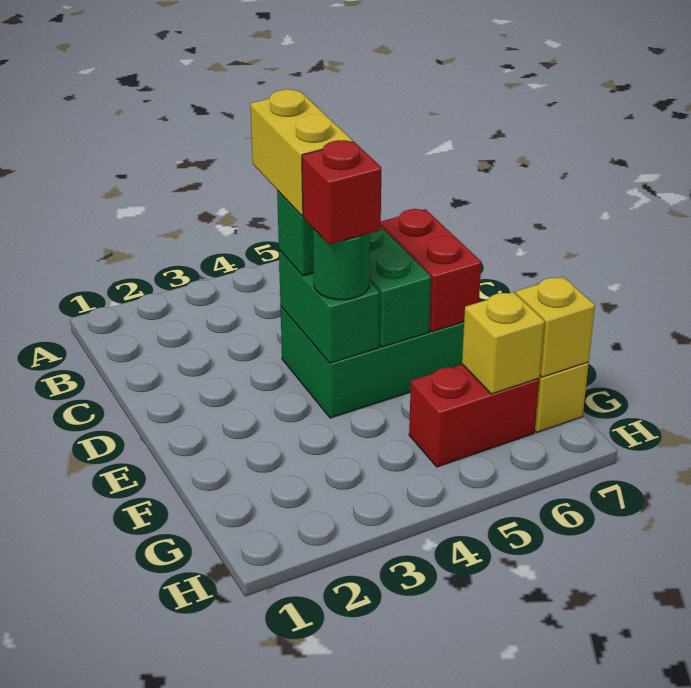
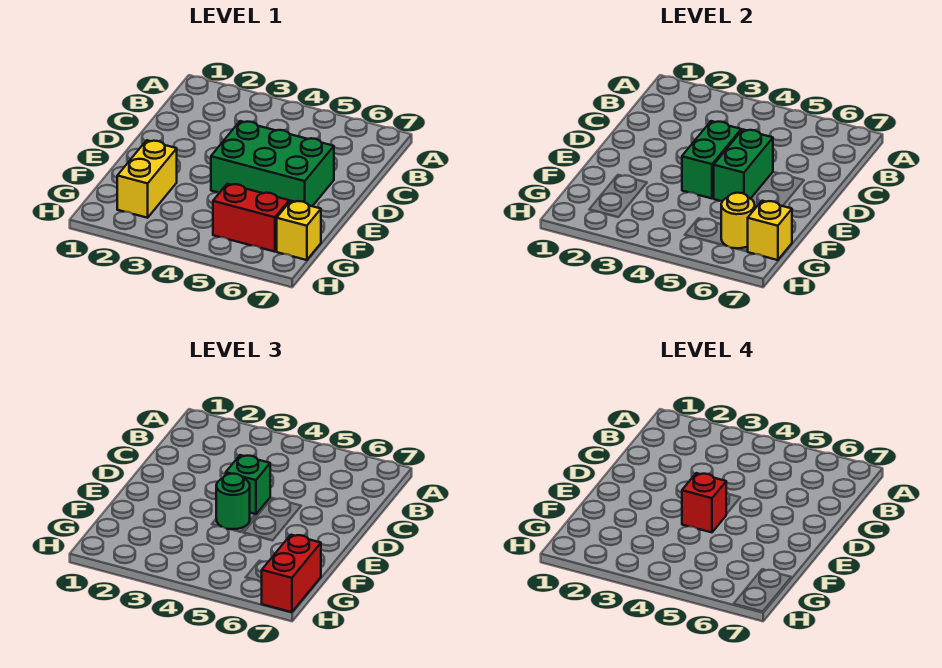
yellow 1x2 brick [250,89,353,216] -> yellow 1x2 brick moved to [117,140,177,218]
red 1x2 brick [381,209,481,332] -> red 1x2 brick moved to [262,535,321,612]
yellow 1x1 brick [462,292,544,394] -> yellow 1x1 round brick [721,193,755,248]

